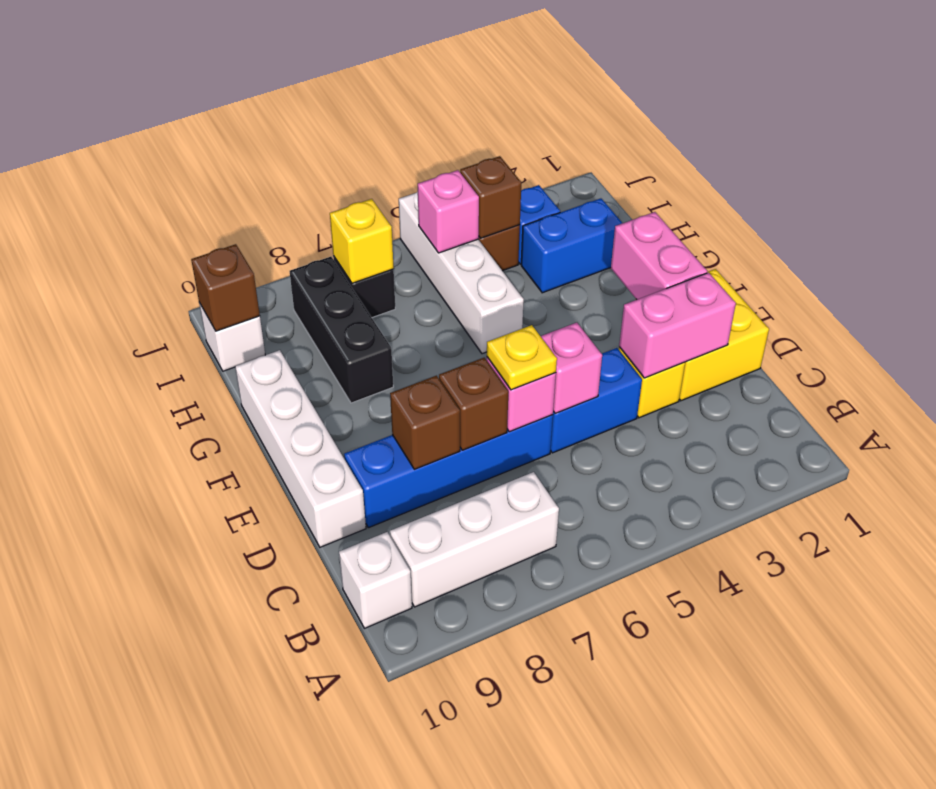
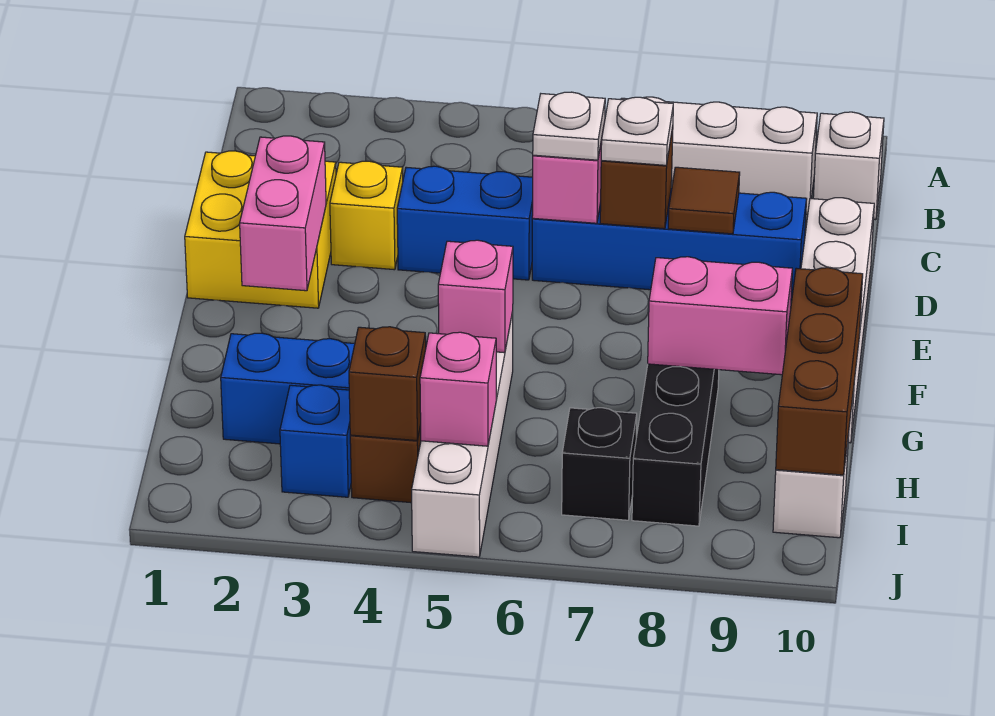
pink 1x2 brick [619,273,736,378] -> pink 1x2 brick moved to [648,257,792,375]
pink 1x1 brick [541,323,602,413] -> pink 1x1 brick moved to [438,240,513,353]
yellow 1x1 plate [487,325,557,390] -> white 1x1 plate [533,92,605,160]
none -> white 1x1 plate [601,97,673,165]
brown 1x1 brick [390,376,460,469] -> brown 1x1 tile [668,167,740,234]
yellow 1x1 brick [330,199,394,283] -> none
brown 1x1 brick [191,244,260,331] -> brown 1x3 brick [776,268,863,475]

